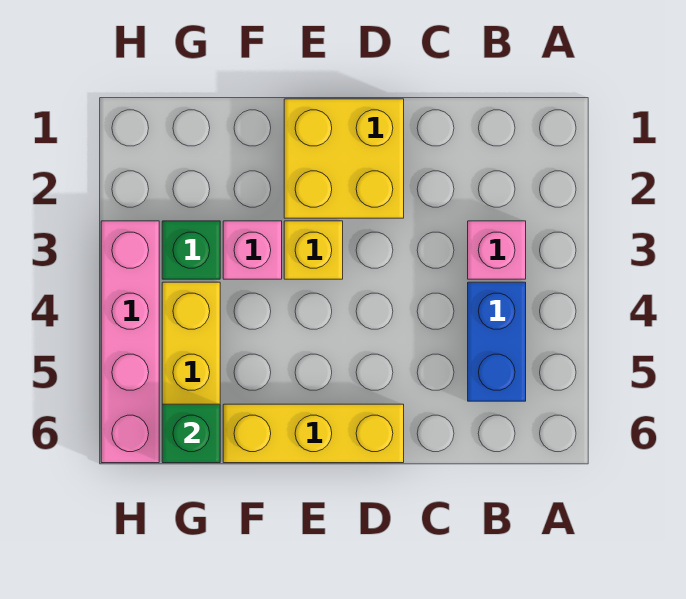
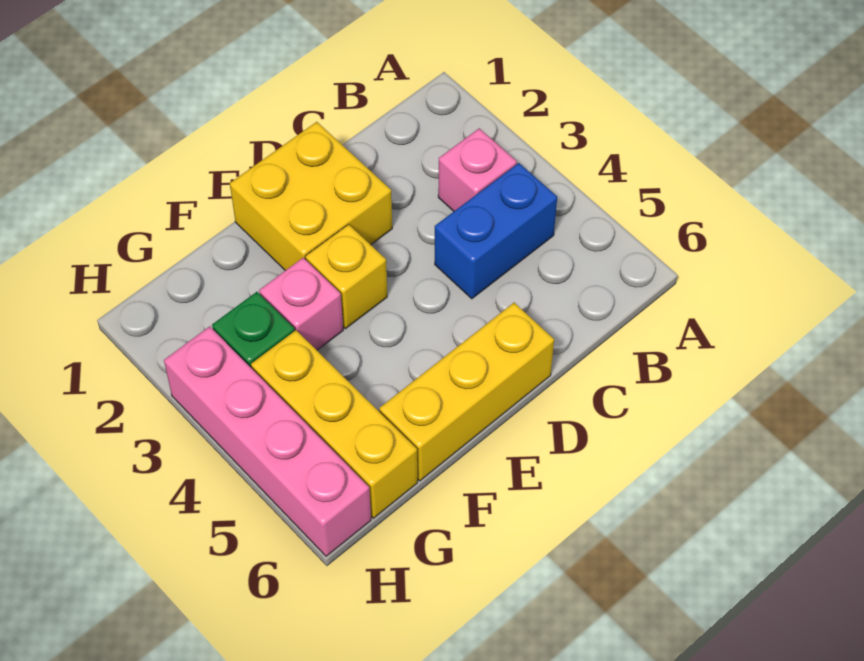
blue 1x2 brick [468,282,526,401] -> blue 1x2 brick turned to [435,163,557,299]
green 1x1 brick [162,404,220,463] -> none

